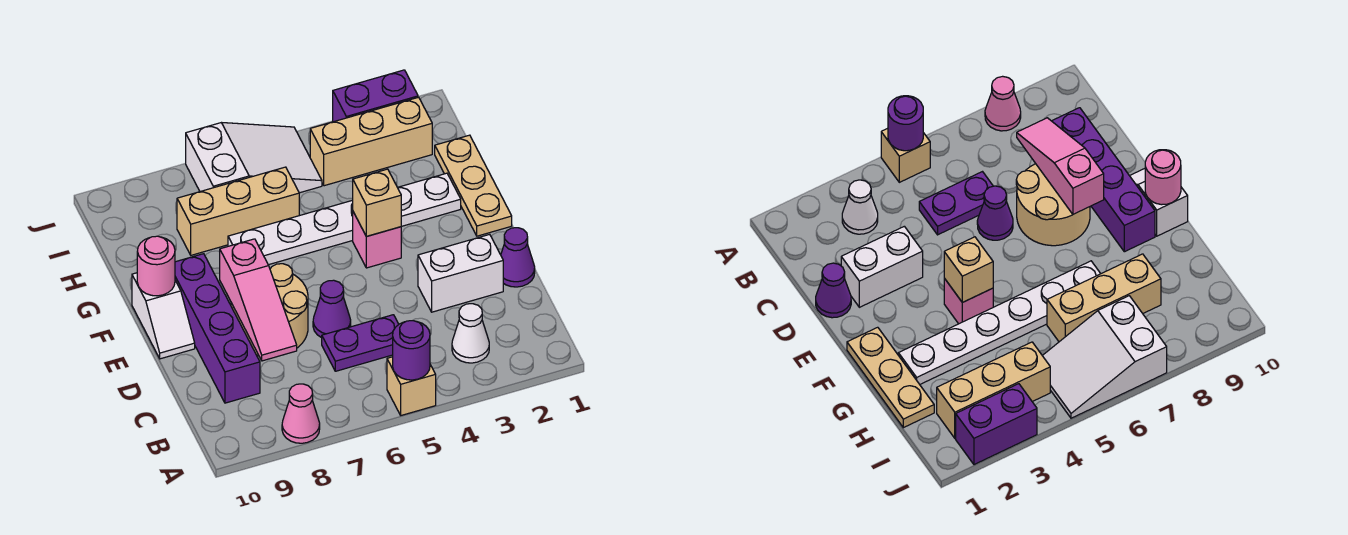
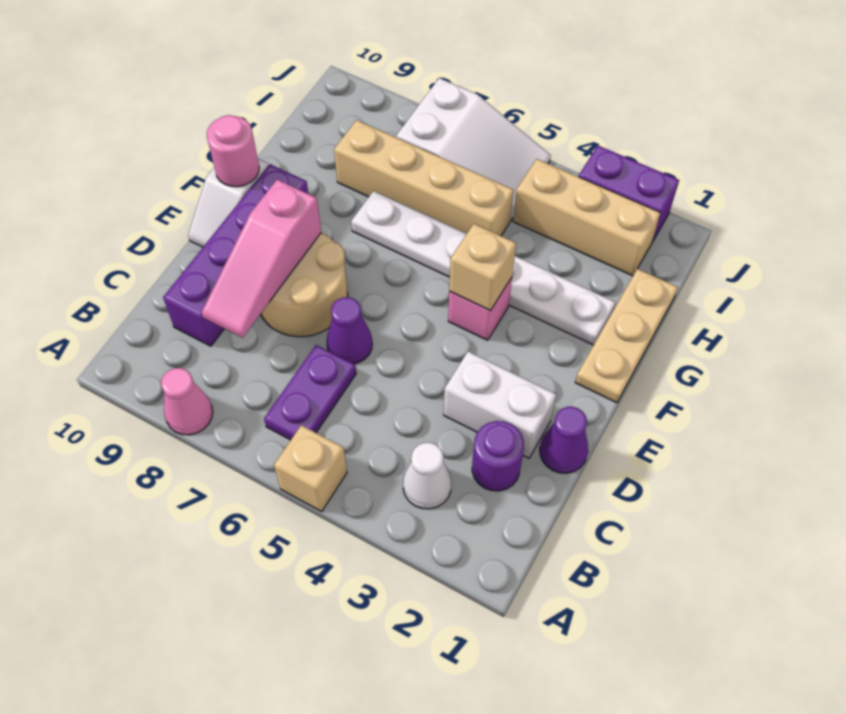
purple 1x1 round brick [393,321,430,380] -> purple 1x1 round brick moved to [472,421,524,491]
purple 1x2 plate [322,315,399,371] -> purple 1x2 plate turned to [264,345,356,440]
tan 1x3 brick [177,167,299,255] -> tan 1x4 brick [334,120,514,236]

